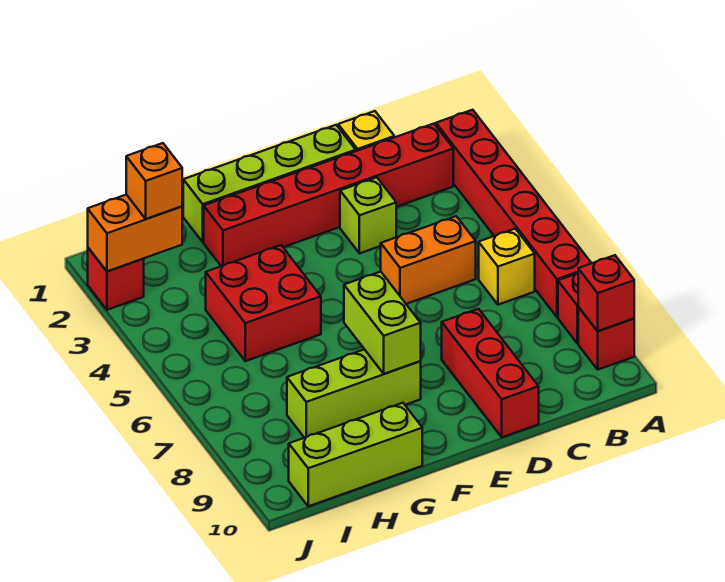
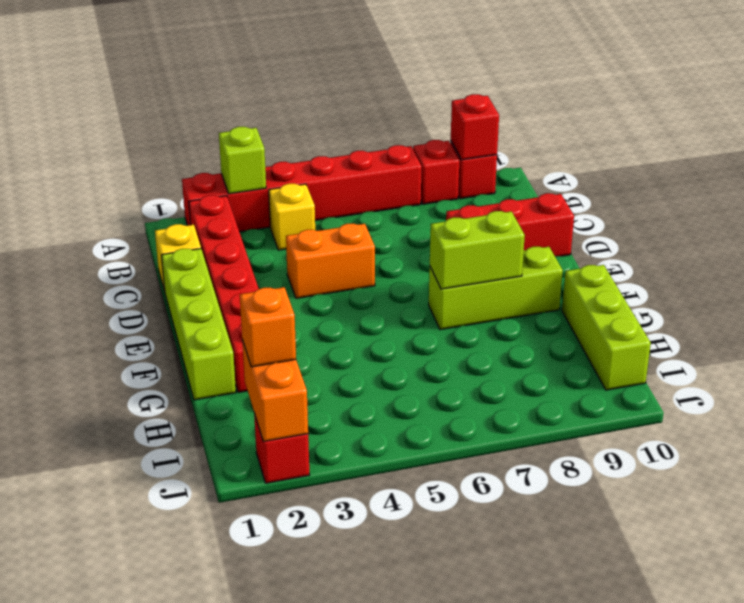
yellow 1x1 brick [479,229,535,305] -> yellow 1x1 brick moved to [269,184,315,250]
orange 1x2 brick [381,216,476,304] -> orange 1x2 brick turned to [286,224,375,298]
lime 1x1 brick [340,177,396,253] -> lime 1x1 brick moved to [219,127,266,194]
lime 1x3 brick [287,349,421,438] -> lime 1x3 brick turned to [429,247,563,330]
red 2x2 brick [206,245,321,361] -> none

